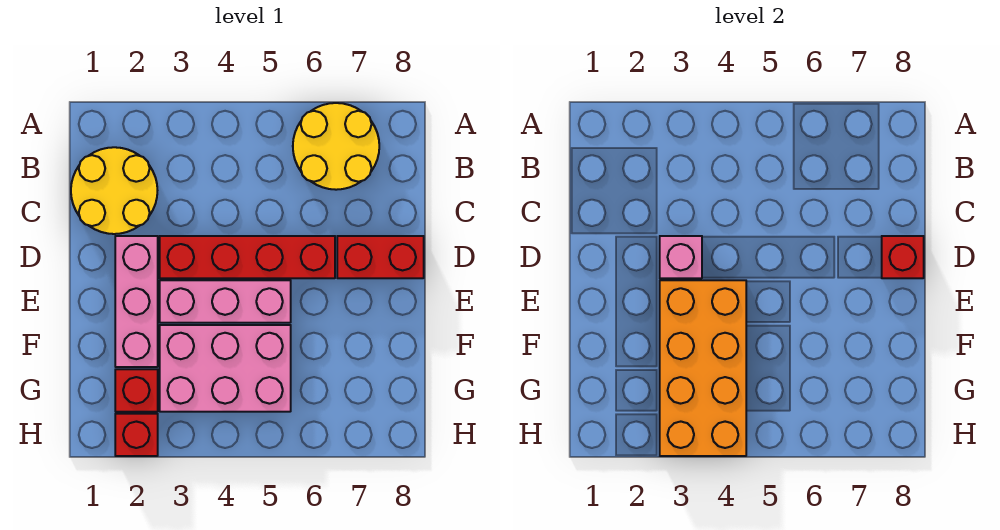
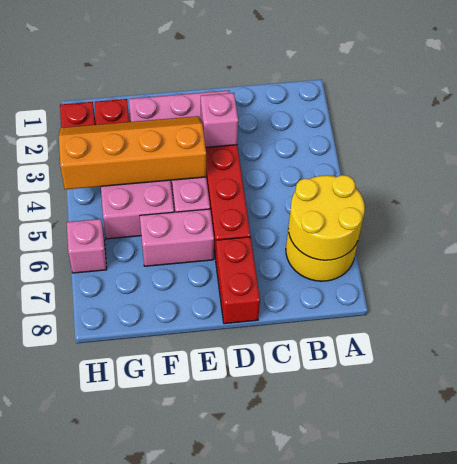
yellow 2x2 round brick [71,147,157,234] -> yellow 2x2 round brick moved to [288,175,365,260]
red 1x1 brick [882,236,924,278] -> none
orange 2x4 brick [660,280,746,456] -> orange 2x4 slope [59,116,206,190]
none -> pink 1x2 brick [140,209,214,266]
none -> pink 1x1 brick [67,219,107,273]

